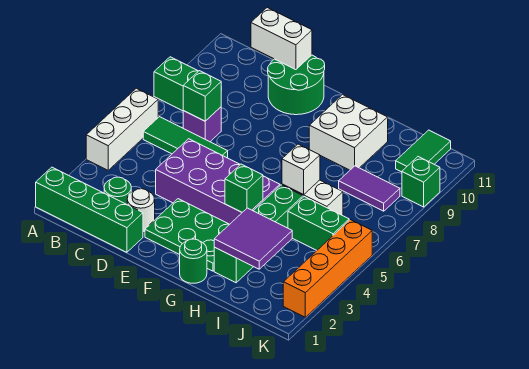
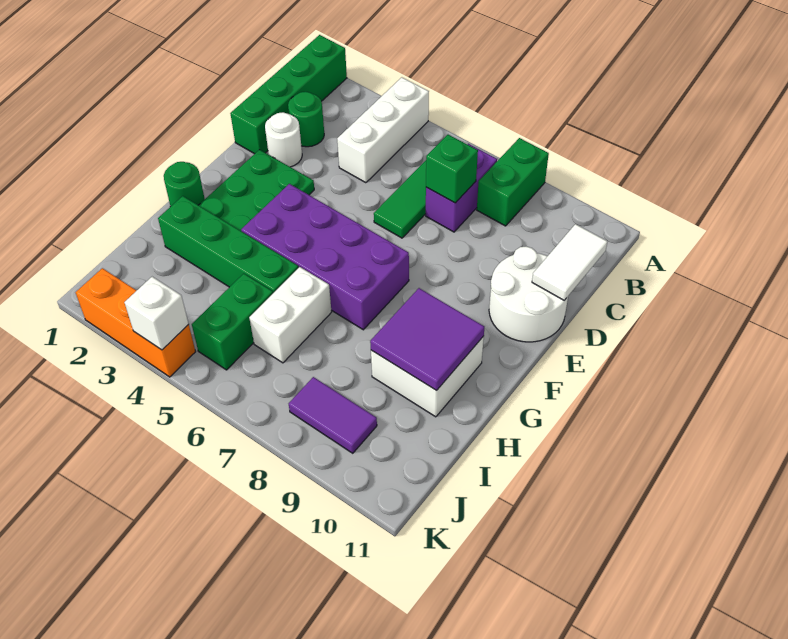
white 1x3 brick [86,88,158,170] -> white 1x3 brick turned to [337,77,429,183]
purple 1x1 brick [183,107,221,142] -> purple 1x2 brick [426,144,497,232]
white 1x2 brick [251,8,312,70] -> white 1x2 tile [532,224,607,300]
purple 2x4 brick [156,139,280,224] -> purple 2x4 brick turned to [241,184,409,330]
green 2x2 round brick [268,55,325,115] -> white 2x2 round brick [489,247,568,342]
green 1x1 brick [225,164,263,212] -> none
purple 2x2 tile [214,208,292,269] -> purple 2x2 tile moved to [370,288,484,391]
white 1x1 brick [282,144,320,195] -> white 1x1 brick moved to [124,277,188,350]
purple 1x2 tile [339,166,400,211] -> purple 1x2 tile turned to [289,377,377,453]
green 1x2 tile [396,130,451,172] -> none
orange 1x4 brick [283,220,372,317] -> orange 1x3 brick [76,268,196,377]
green 1x1 brick [402,157,440,207] -> none

